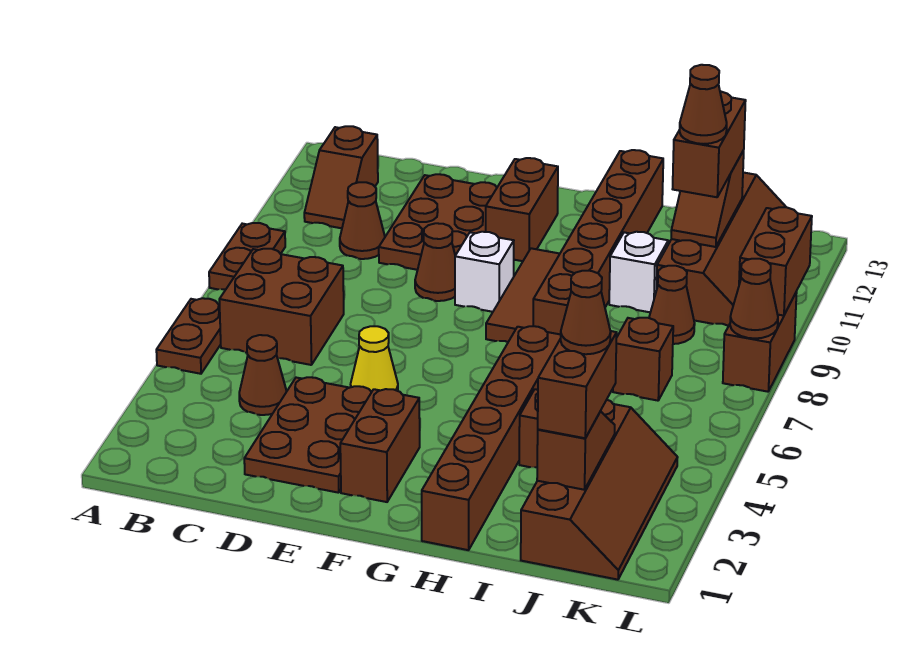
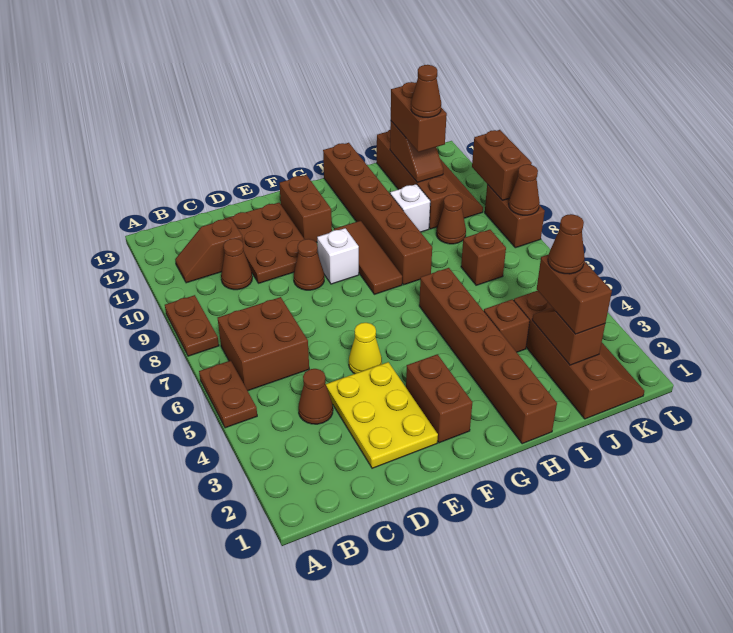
brown 1x2 slope [304,126,378,228] -> brown 1x2 slope turned to [175,218,243,283]
brown 2x3 plate [244,377,371,493] -> yellow 2x3 plate [326,362,438,468]

